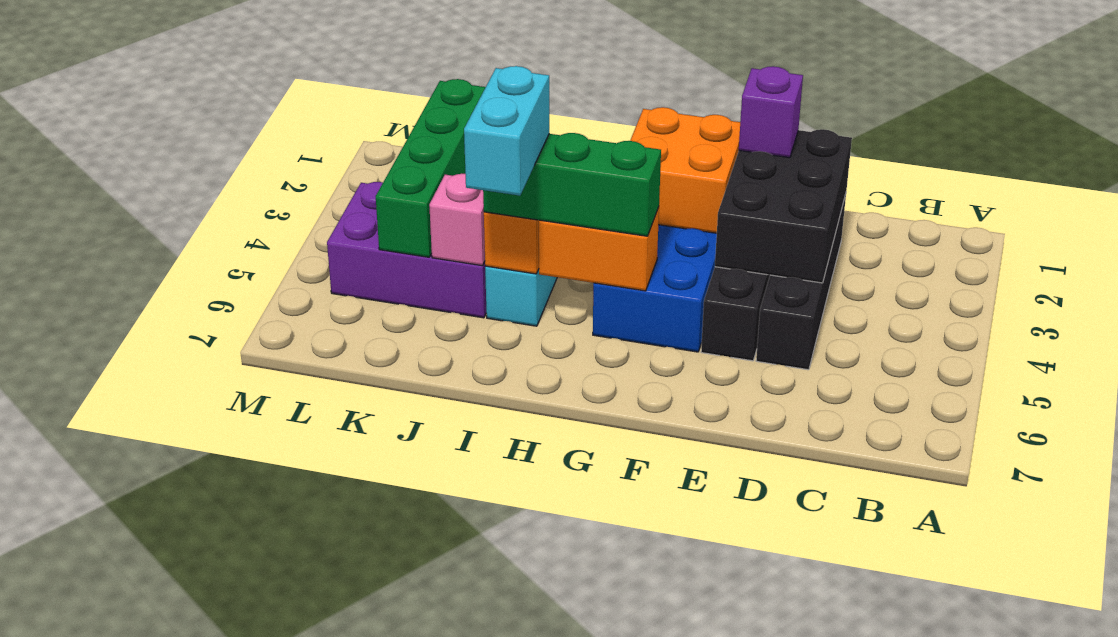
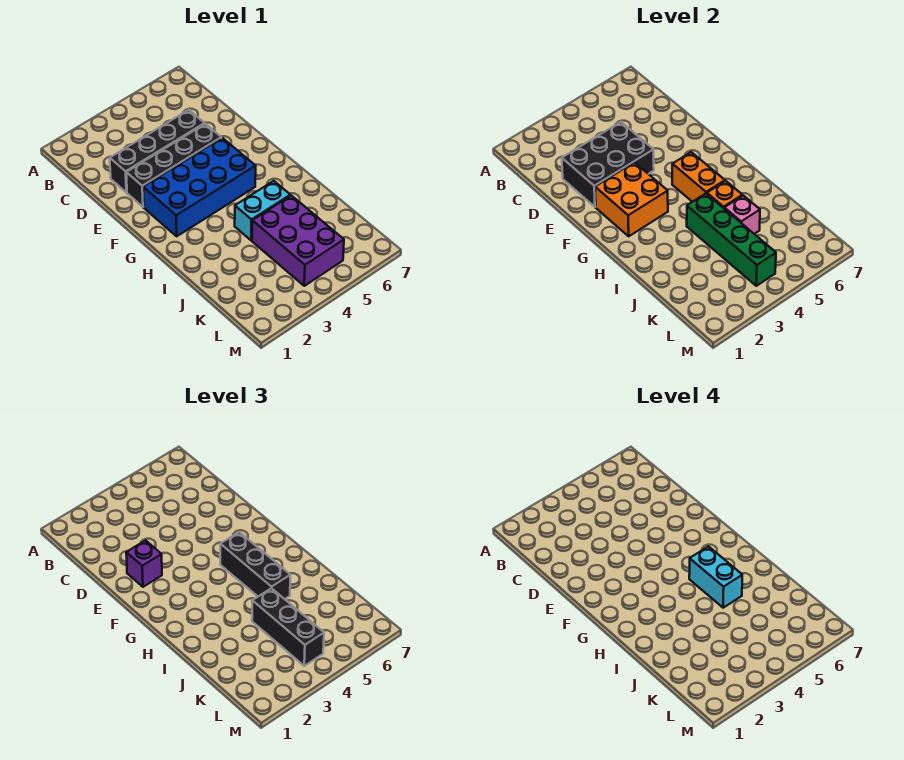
green 1x3 brick [483,133,661,236] -> black 1x3 brick [220,532,290,599]
cyan 1x2 brick [464,66,549,196] -> cyan 1x2 brick turned to [689,546,742,608]
none -> black 1x3 brick [252,588,324,666]
green 1x4 brick [376,79,486,257] -> green 1x4 brick turned to [687,194,776,286]

